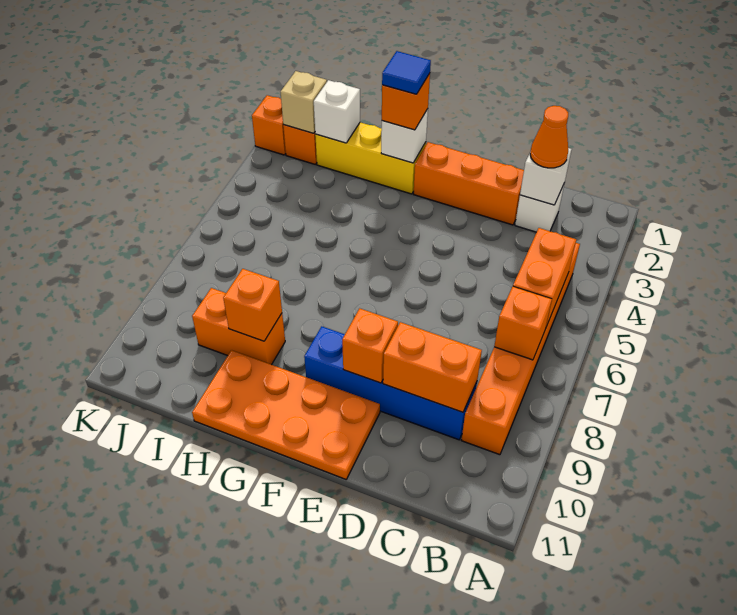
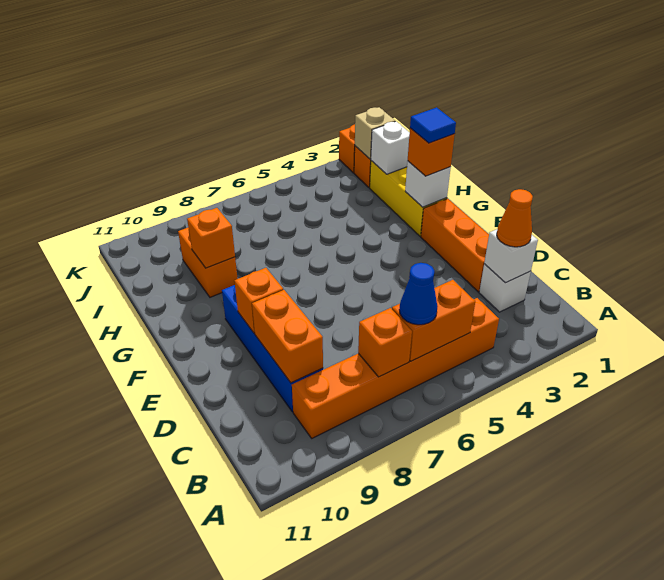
none -> blue 1x1 cone [399,263,438,325]
orange 2x4 plate [192,350,380,479] -> none

